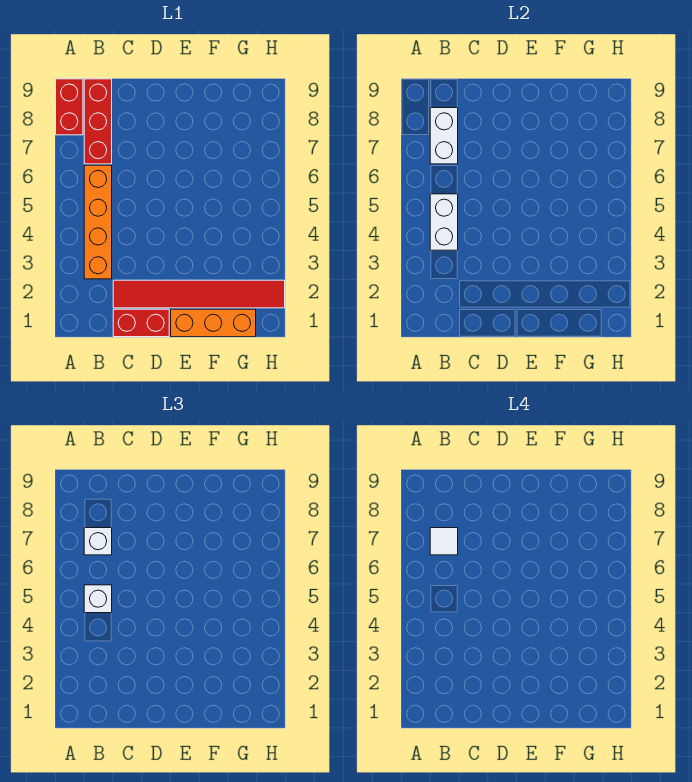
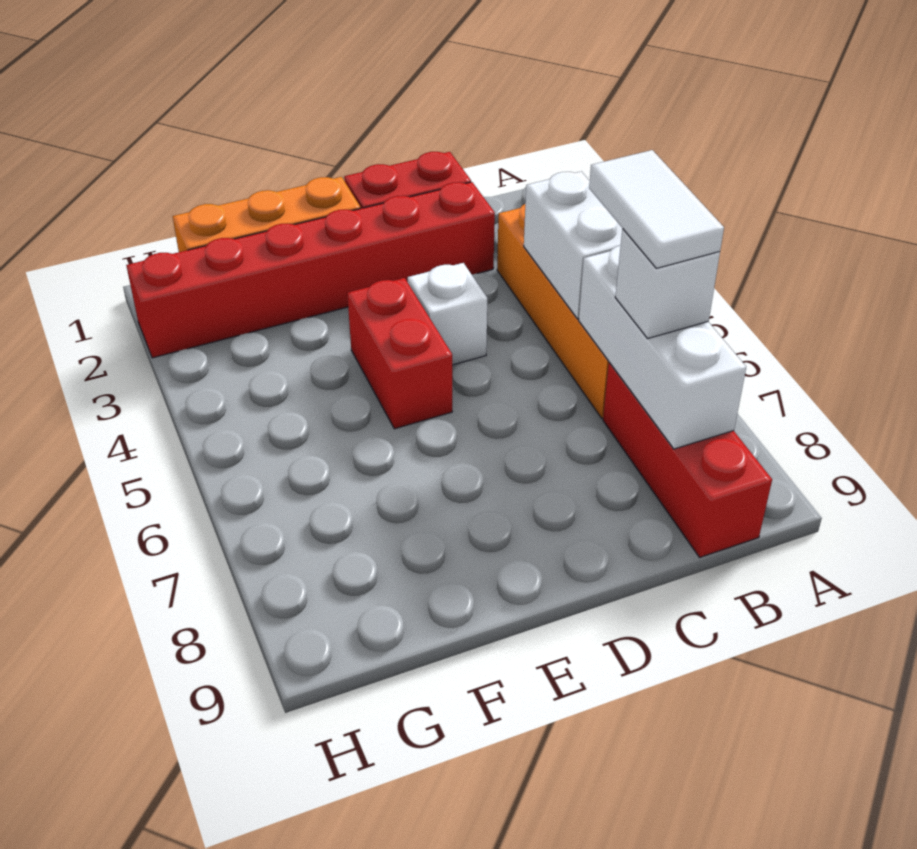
red 1x2 brick [56,79,83,135] -> red 1x2 brick moved to [347,278,452,429]
white 1x1 brick [84,585,112,613] -> white 1x1 brick moved to [408,263,487,365]
white 1x2 brick [430,108,458,164] -> white 1x3 brick [579,245,746,449]
white 1x1 tile [430,528,458,555] -> white 1x2 tile [589,150,724,268]
red 1x6 tile [113,280,285,308] -> red 1x6 brick [126,182,495,358]

